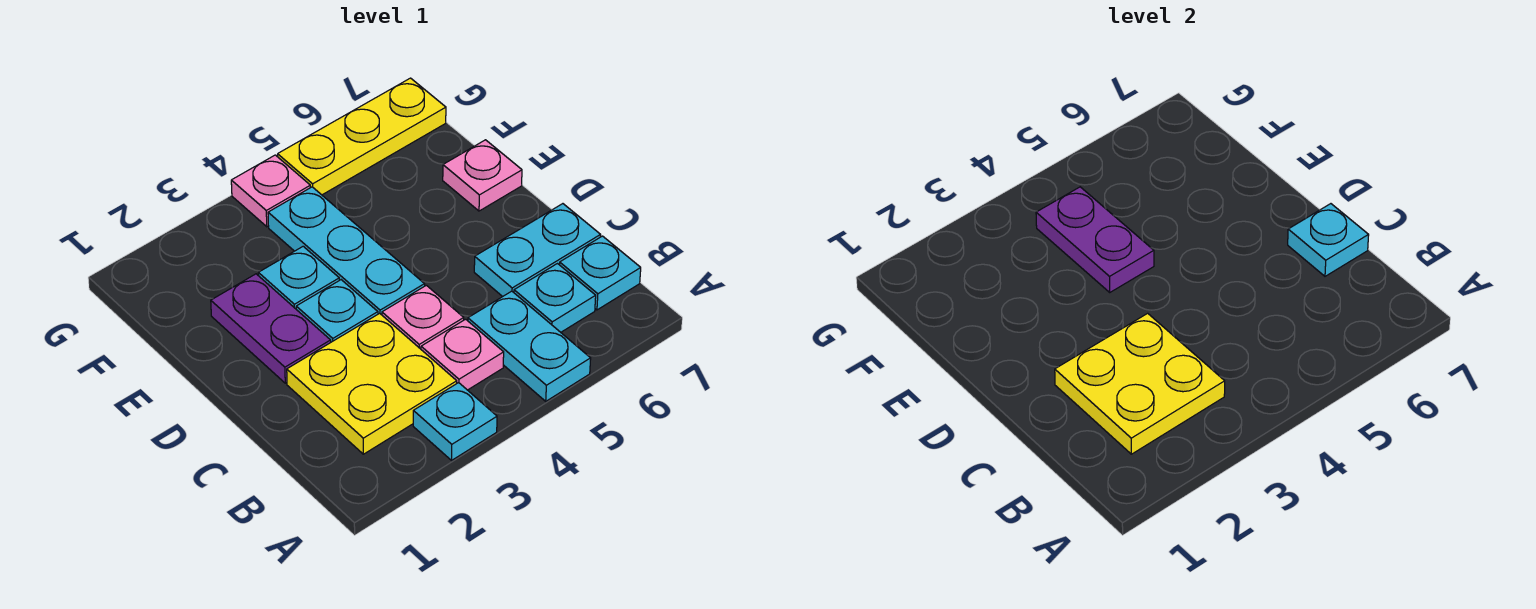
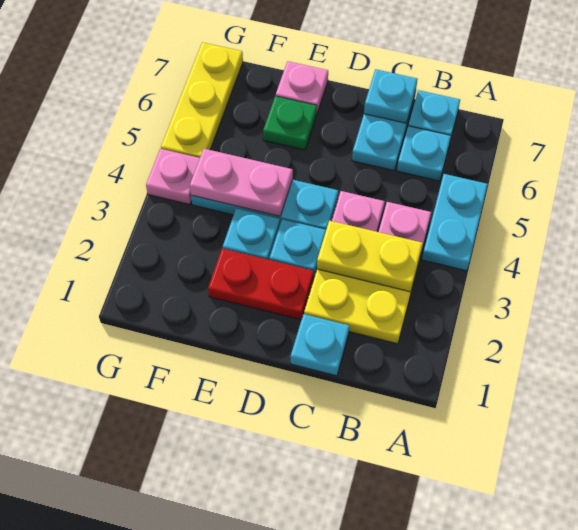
cyan 1x1 plate [413,383,497,460] -> cyan 1x1 plate moved to [291,314,350,376]
cyan 1x2 plate [468,291,591,401] -> cyan 1x2 plate turned to [422,174,488,271]
yellow 2x2 plate [1055,313,1225,454] -> yellow 1x2 plate [317,220,423,292]
purple 1x2 plate [211,274,331,383] -> red 1x2 plate [208,248,314,320]
purple 1x2 plate [1036,187,1154,292] -> pink 1x2 plate [190,149,293,216]
none -> green 1x1 plate [263,96,317,150]

